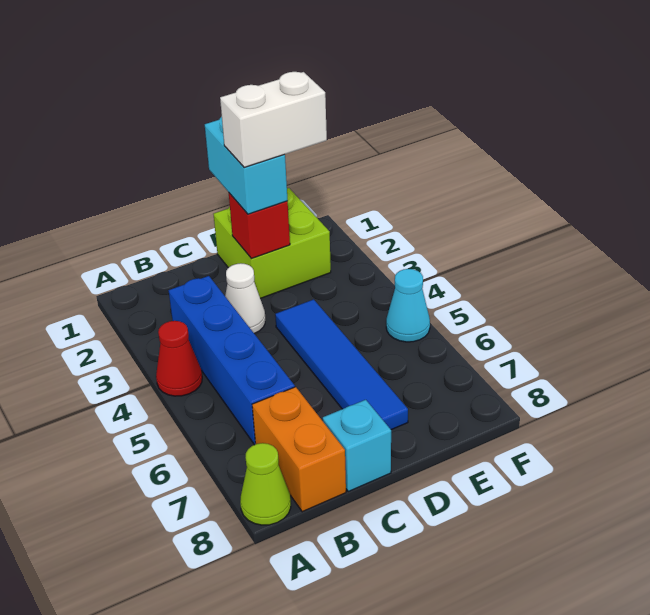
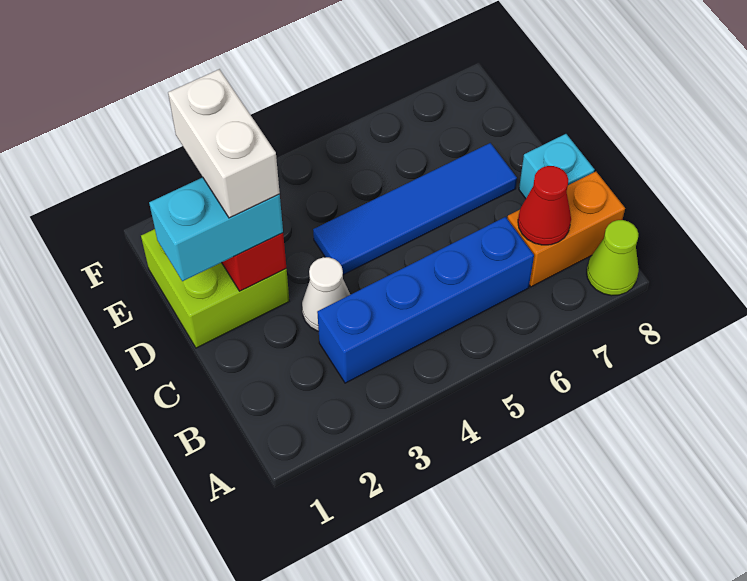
red 1x1 cone [156,321,202,396] -> red 1x1 cone moved to [518,166,571,245]
cyan 1x1 cone [386,269,430,342] -> none

